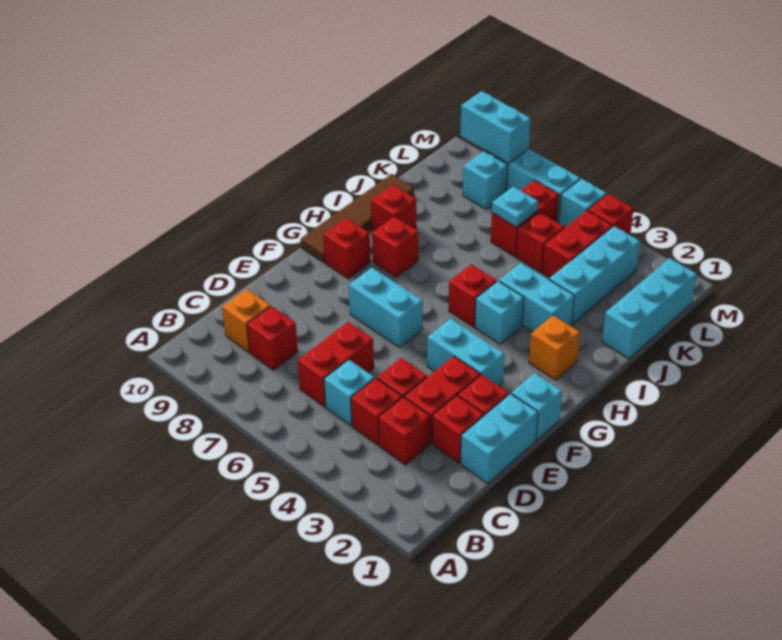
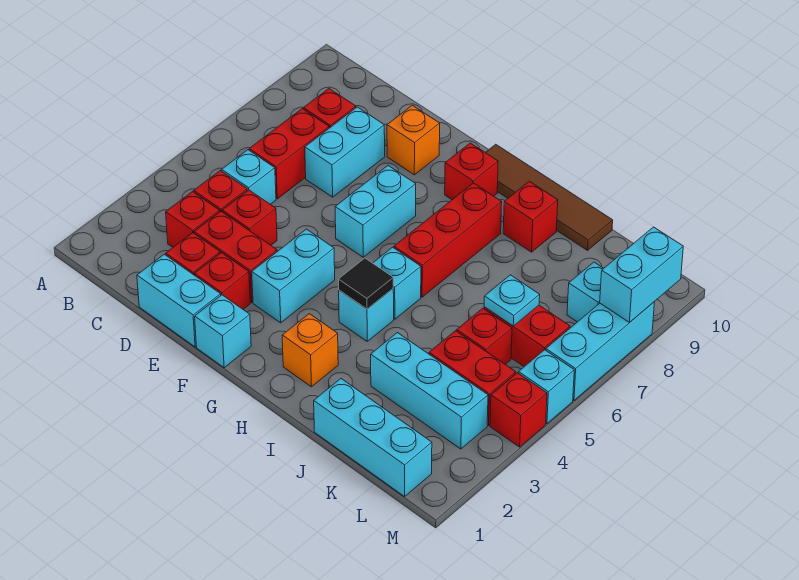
red 1x2 brick [298,322,374,407] -> red 1x2 brick turned to [249,109,329,199]
orange 1x1 brick [222,289,271,352] -> orange 1x1 brick moved to [387,105,440,175]
none -> black 1x1 tile [338,258,393,309]
red 1x1 brick [449,264,497,327] -> cyan 1x1 brick [373,247,421,319]
red 1x1 brick [372,216,418,277] -> red 1x3 brick [394,183,502,297]
cyan 1x2 brick [499,263,574,331] -> cyan 1x2 brick moved to [305,107,385,197]

